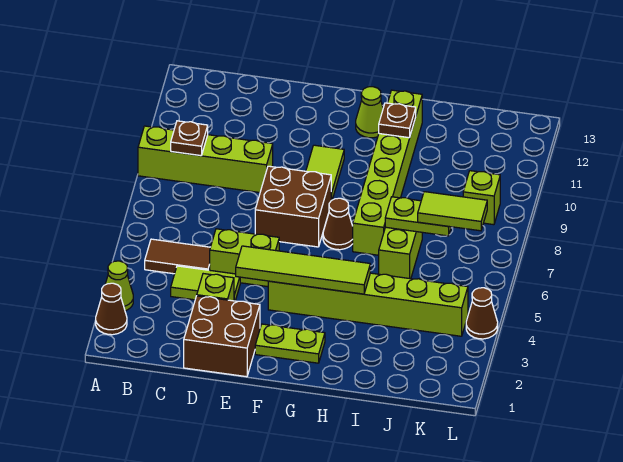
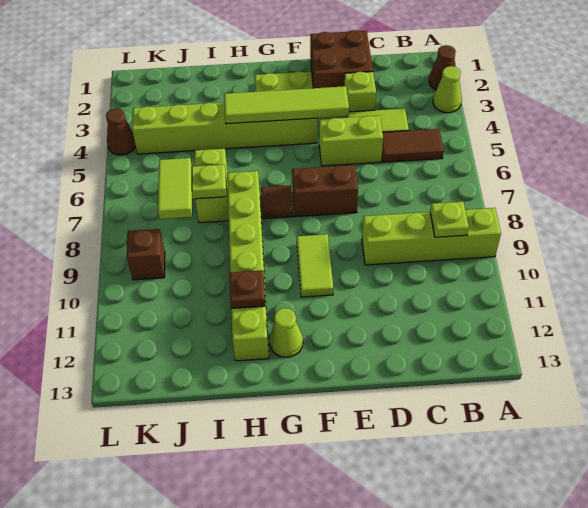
brown 1x1 plate [171,121,208,156] -> lime 1x1 plate [430,202,469,237]
brown 2x2 brick [255,166,331,247] -> brown 1x2 brick [292,165,358,217]
brown 1x1 cone [323,198,353,250] -> brown 1x1 tile [261,185,293,219]
lime 1x2 tile [418,192,487,231] -> lime 1x2 tile turned to [158,158,192,219]
lime 1x1 brick [463,171,500,225] -> brown 1x1 brick [126,229,165,280]

